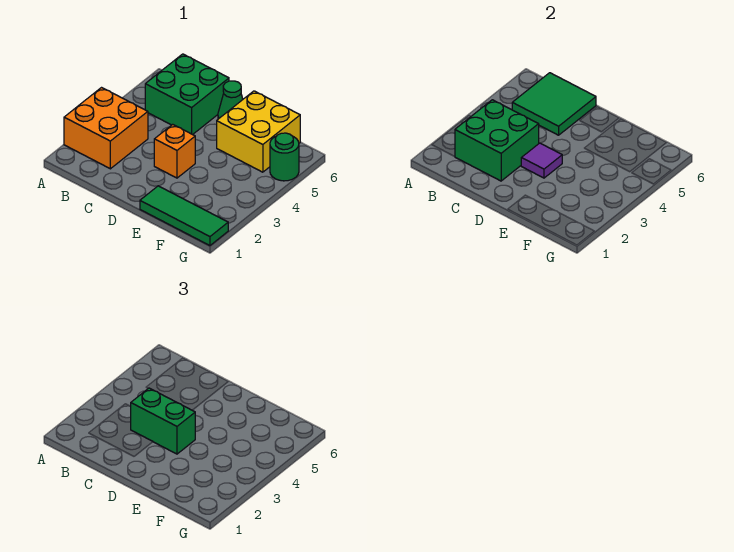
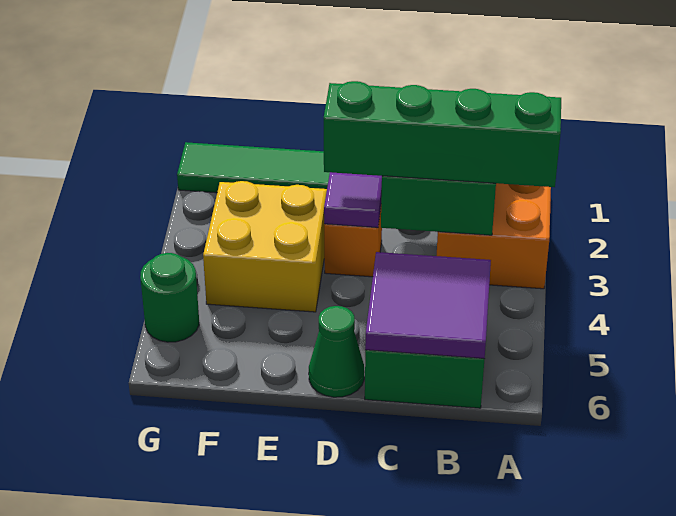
green 2x2 tile [512,73,596,135] -> purple 2x2 tile [365,252,491,359]
green 1x2 brick [130,388,195,454] -> green 1x4 brick [324,81,561,187]
yellow 2x2 brick [217,91,300,172] -> yellow 2x2 brick moved to [203,181,327,312]

